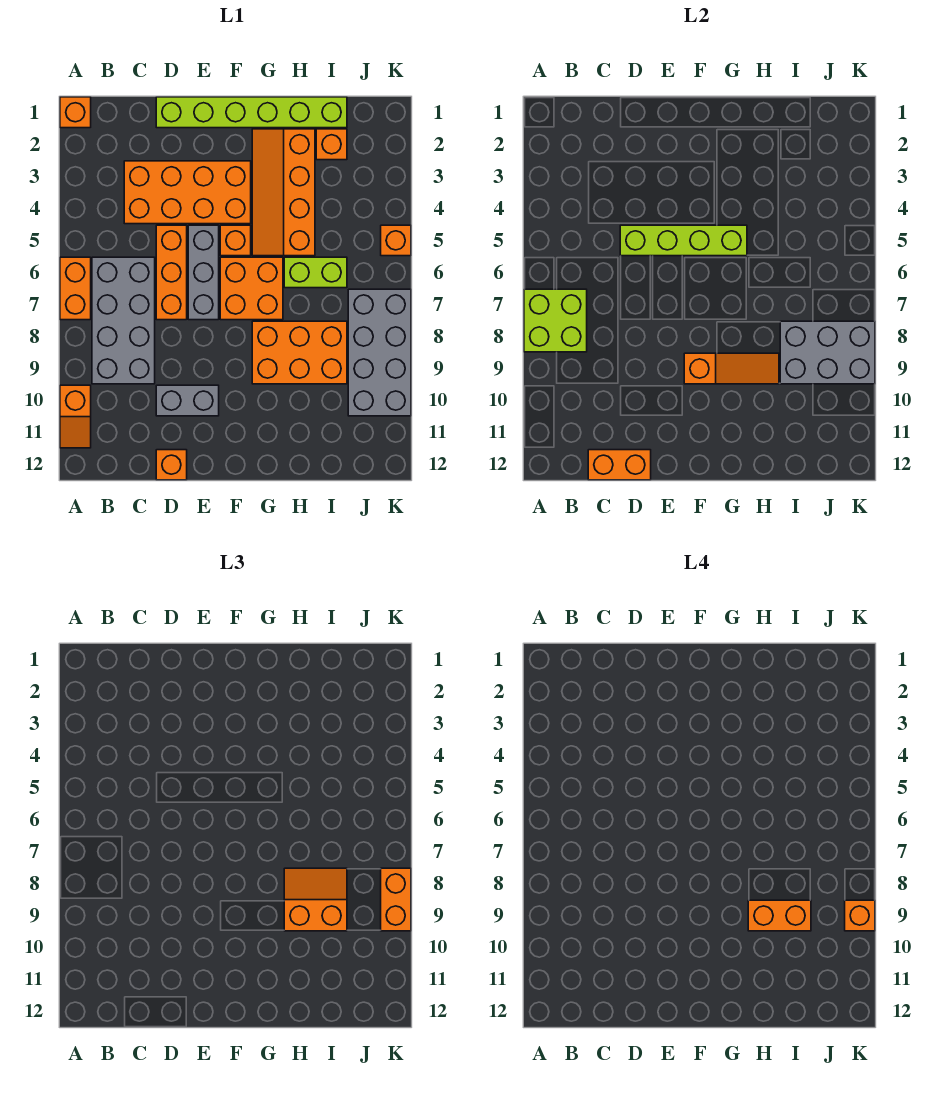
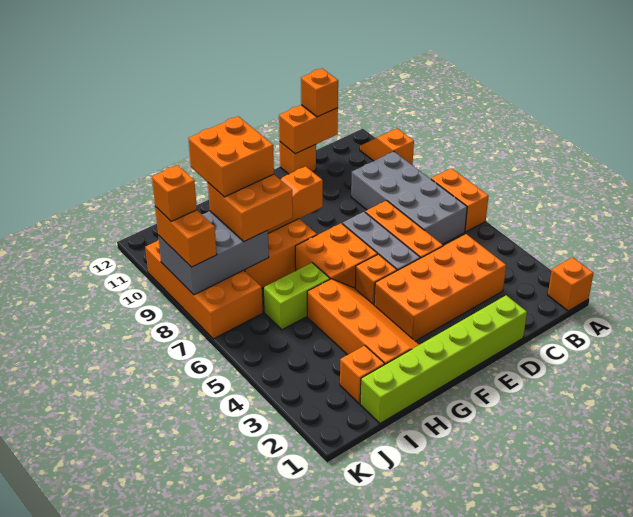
lime 2x2 brick [524,289,587,352] -> none
lime 1x4 brick [620,225,747,256] -> none
grey 1x2 brick [156,385,219,416] -> none
orange 2x2 slope [284,868,347,931] -> orange 2x2 brick [208,174,293,242]
orange 1x2 brick [748,900,811,931] -> orange 2x2 brick [188,116,274,197]
grey 2x4 brick [348,289,411,416] -> orange 2x4 brick [145,240,263,339]
orange 1x1 brick [381,225,411,256] -> orange 1x1 brick moved to [301,69,338,117]

